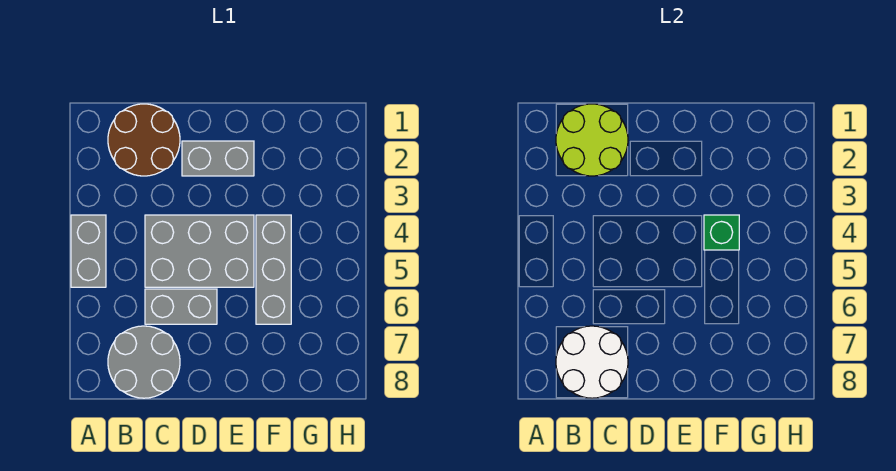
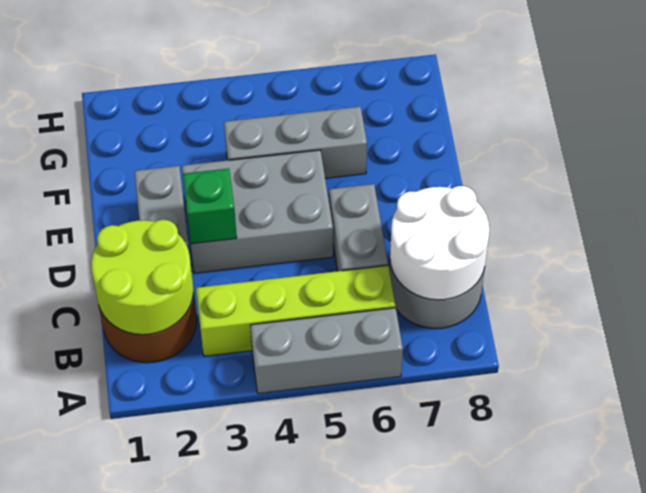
grey 1x2 brick [71,215,106,287] -> grey 1x3 brick [250,308,403,394]
none -> lime 1x4 brick [196,266,395,356]
grey 2x3 brick [145,215,254,287] -> grey 2x3 brick turned to [182,150,333,273]
green 1x1 brick [704,215,739,250] -> green 1x1 brick moved to [183,168,237,244]

